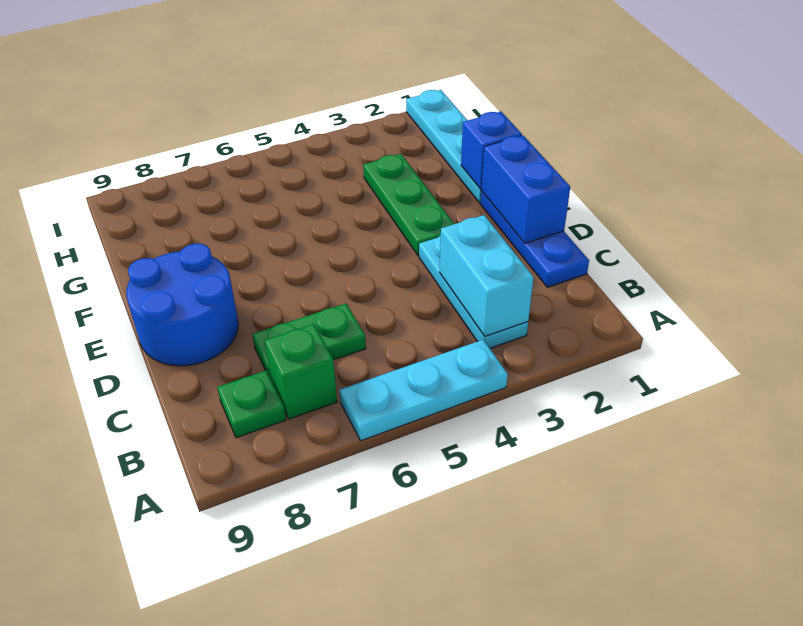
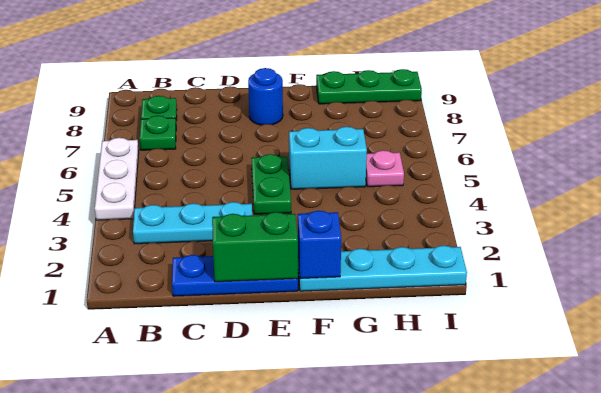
cyan 1x3 plate [339,340,508,441] -> white 1x3 plate [95,138,139,220]
cyan 1x2 brick [440,215,534,336] -> cyan 1x2 brick moved to [289,127,367,189]
green 1x1 brick [265,324,337,419] -> green 1x1 plate [139,116,176,150]
green 1x2 plate [252,304,366,376] -> green 1x2 plate moved to [252,154,291,214]
blue 1x2 brick [481,136,570,243] -> green 1x2 brick [212,212,298,282]
blue 2x2 round brick [126,244,238,366] -> blue 1x1 round brick [248,68,283,125]
green 1x3 plate [363,154,454,256] -> green 1x3 plate moved to [316,69,422,104]
none -> pink 1x1 plate [366,150,404,187]

